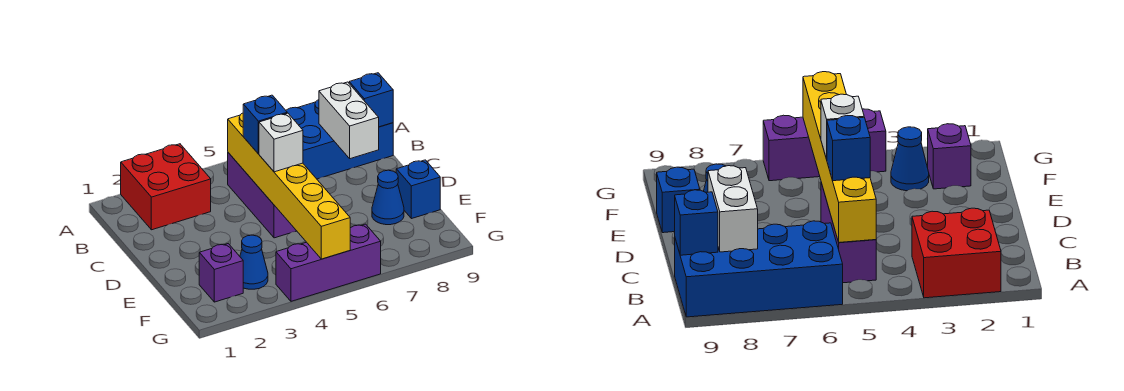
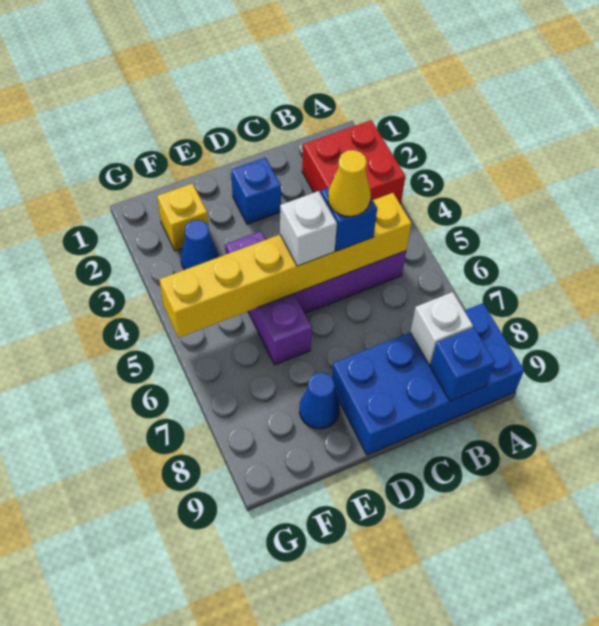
blue 2x4 brick [286,100,393,179] -> blue 2x4 brick turned to [332,303,524,455]
white 1x2 brick [319,82,379,159] -> white 1x1 brick [410,292,473,365]
none -> yellow 1x1 cone [328,150,371,216]
blue 1x1 brick [396,160,440,219] -> blue 1x1 brick moved to [231,157,281,224]
purple 1x1 brick [199,244,243,302] -> yellow 1x1 brick [157,183,208,251]
purple 1x3 brick [276,224,381,301] -> purple 1x3 brick moved to [225,231,312,365]

